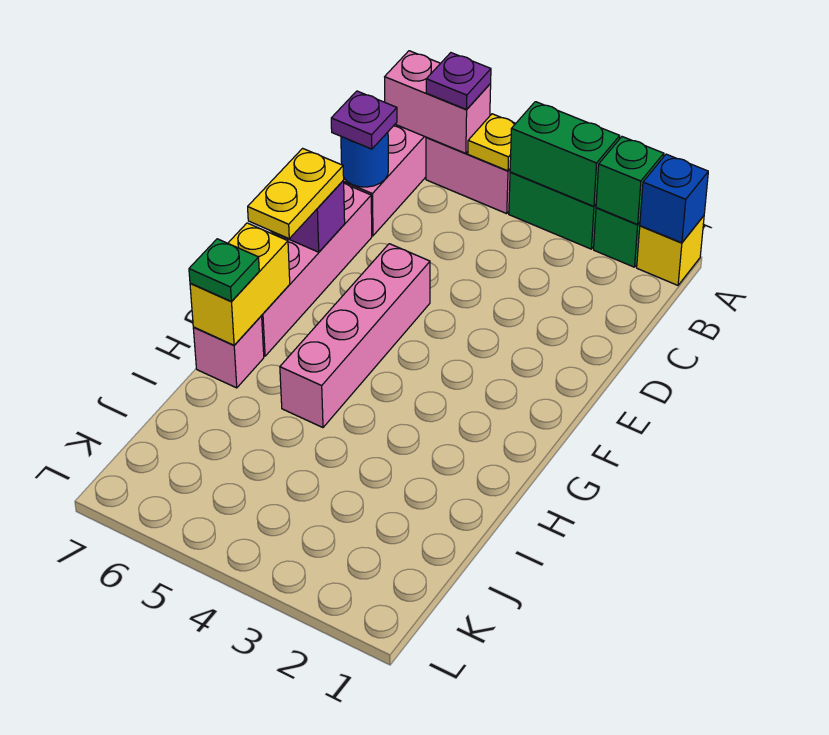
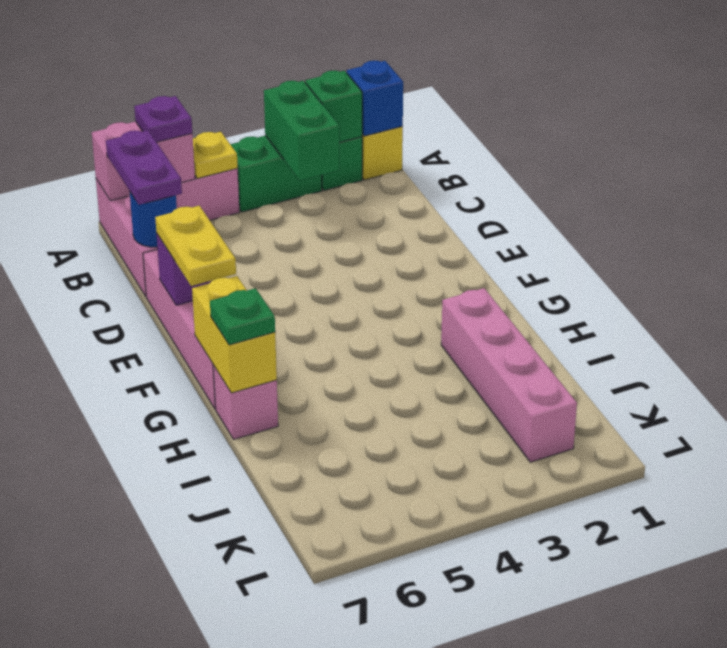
green 1x2 brick [510,102,620,207] -> green 1x2 brick turned to [264,81,340,181]
purple 1x1 plate [331,91,397,149] -> purple 1x2 plate [106,130,182,205]
pink 1x4 brick [280,244,430,428] -> pink 1x4 brick moved to [441,288,577,462]

